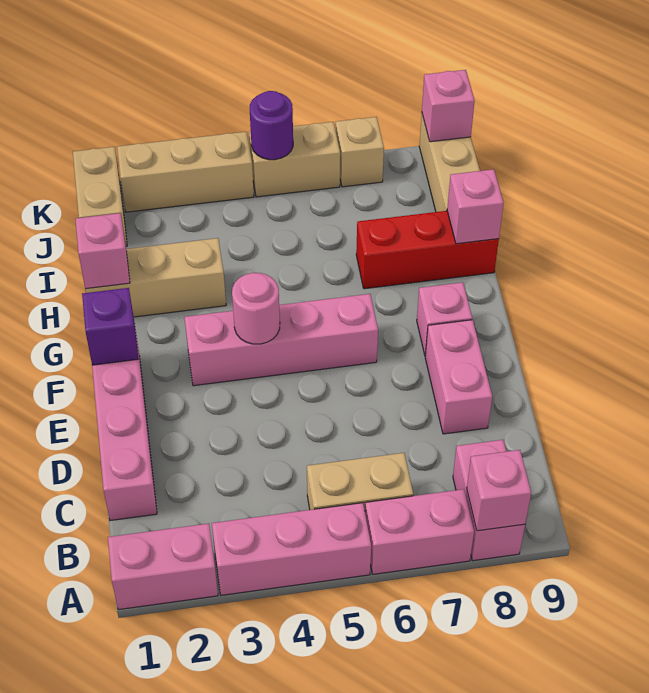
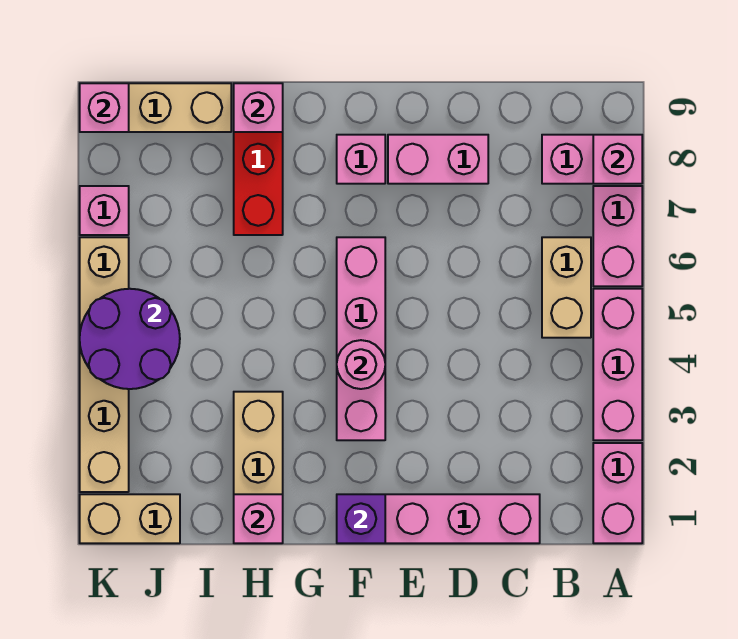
purple 1x1 round brick [250,91,293,160] -> purple 2x2 round brick [80,289,180,389]
tan 1x1 brick [336,117,384,187] -> pink 1x1 brick [80,186,129,235]

